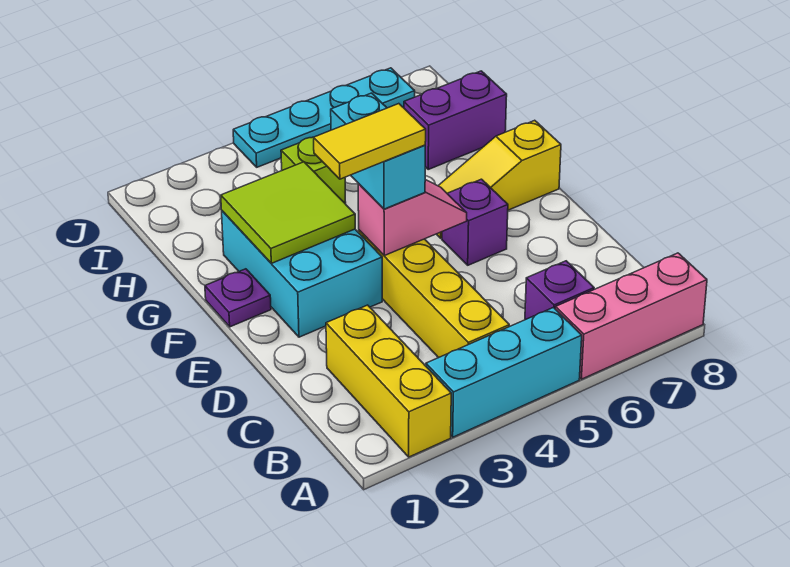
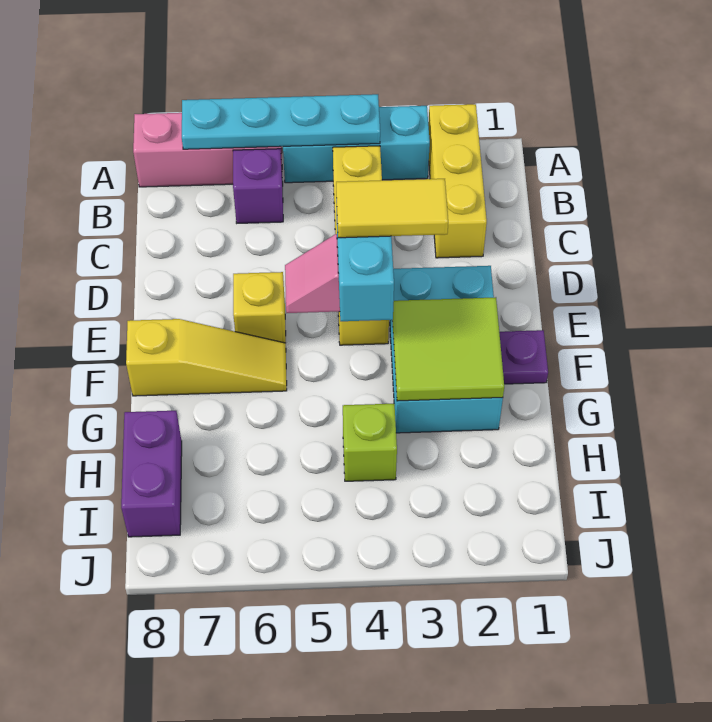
purple 1x1 brick [442,179,508,265] -> yellow 1x1 brick [233,272,286,343]
purple 1x2 brick [404,71,507,169] -> purple 1x2 brick turned to [121,411,182,537]
cyan 1x4 plate [233,68,415,167] -> cyan 1x4 plate moved to [182,94,380,149]

